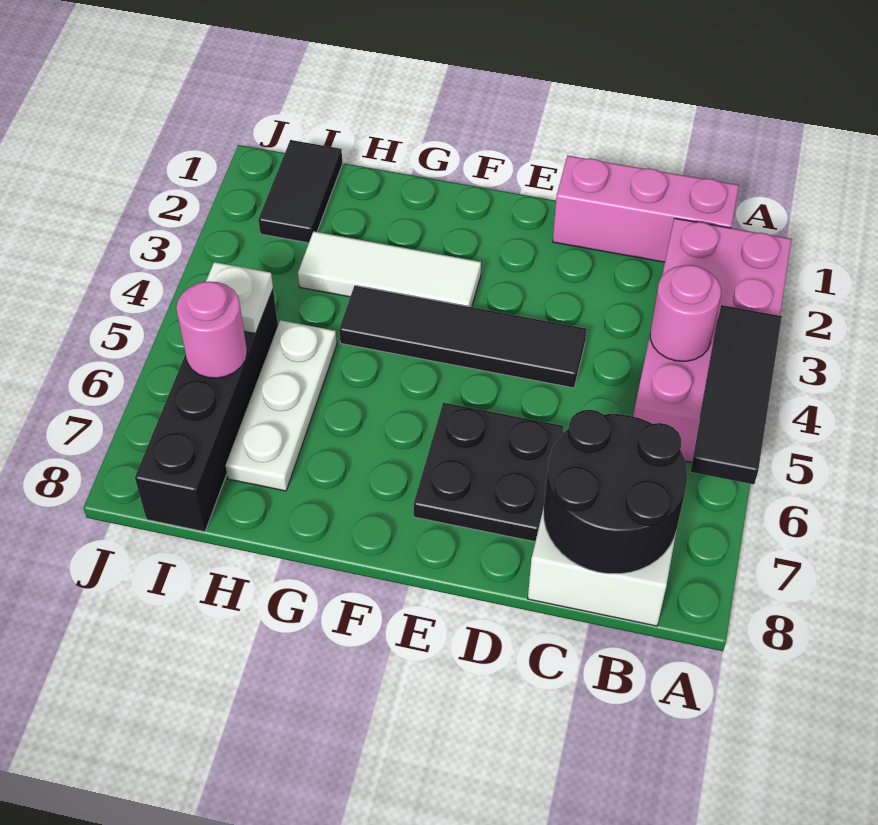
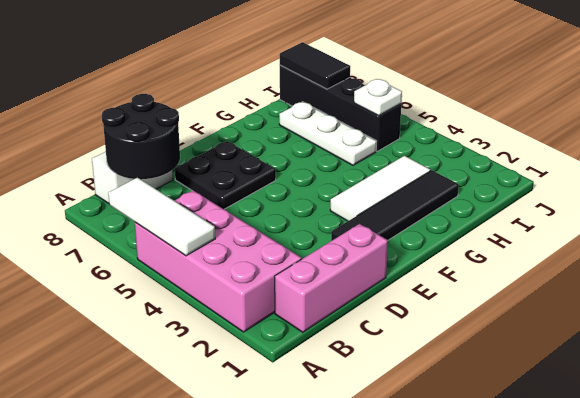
black 1x3 tile [690,305,782,484] -> white 1x3 tile [108,178,215,256]
pink 1x1 round brick [650,265,721,362] -> none
black 1x4 tile [339,286,587,388] -> black 1x4 tile moved to [331,170,459,241]
black 1x2 tile [258,140,342,243] -> black 1x2 tile moved to [280,42,350,89]
pink 1x1 round brick [176,281,247,378] -> none

